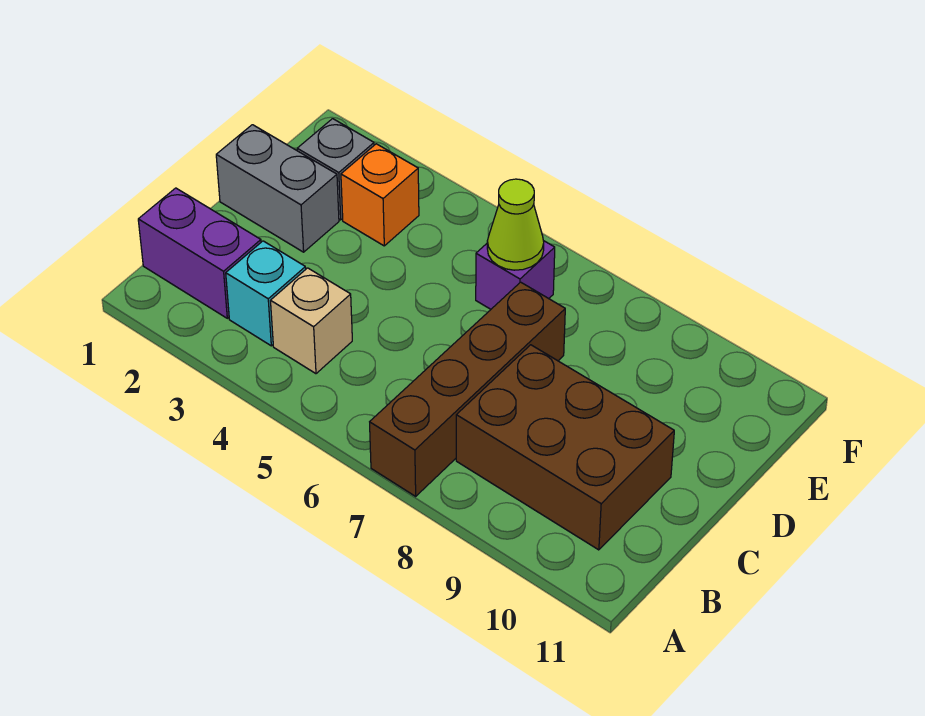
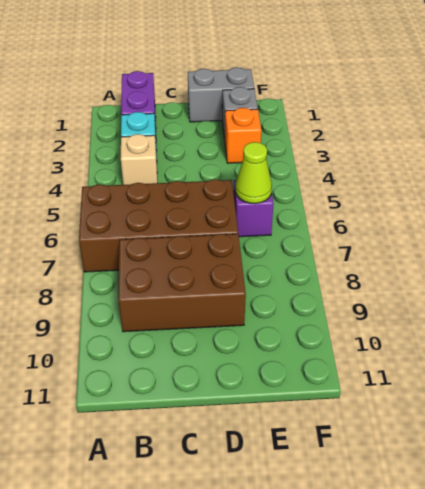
brown 1x4 brick [370,282,565,496] -> brown 2x4 brick [79,179,238,272]
brown 2x3 brick [456,345,674,550] -> brown 2x3 brick turned to [119,234,246,332]
grey 1x2 brick [216,125,339,252] -> grey 1x2 brick turned to [188,67,254,122]

